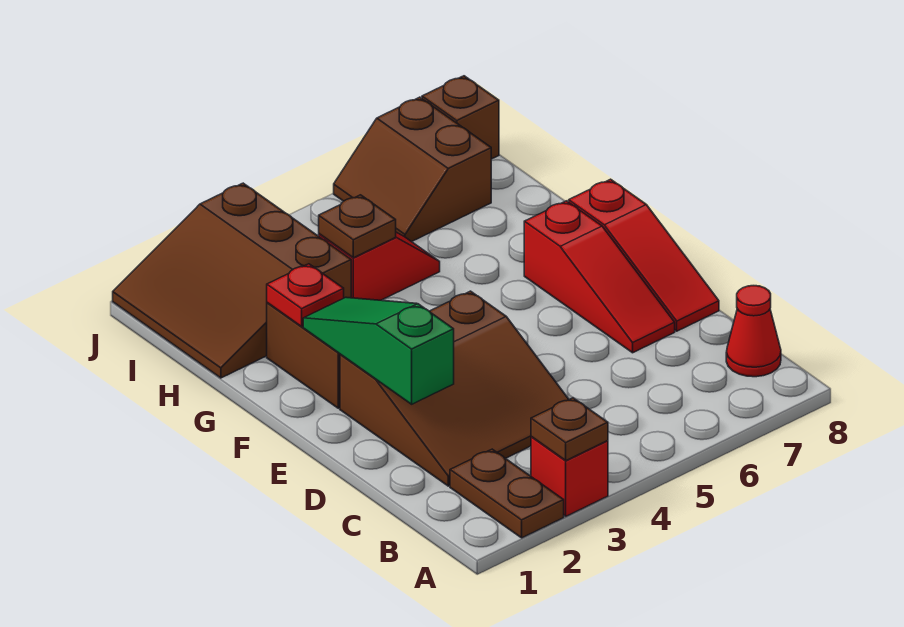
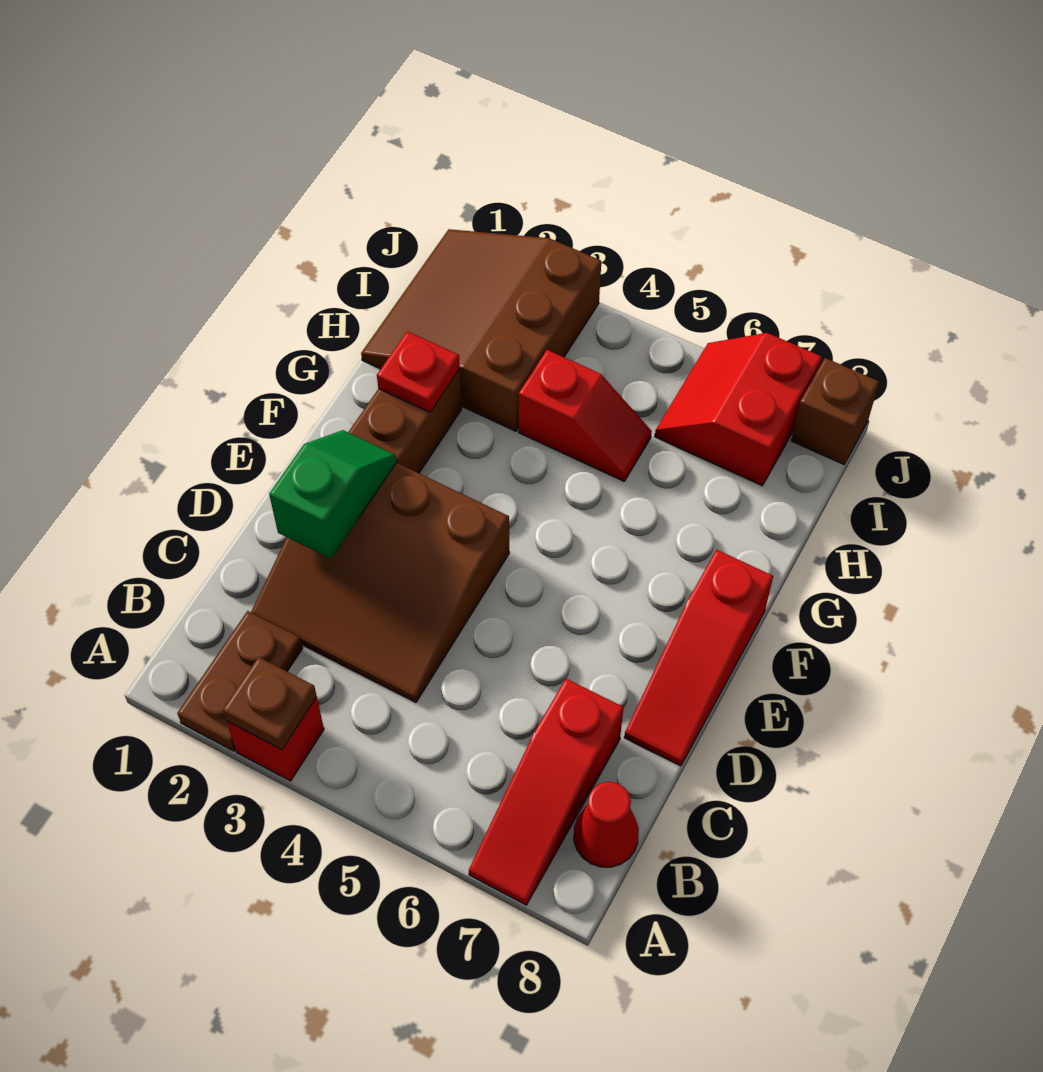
green 1x3 slope [303,297,454,404] -> green 1x2 slope [269,430,396,559]
red 1x3 slope [524,201,675,353] -> red 1x3 slope moved to [469,679,624,905]
brown 1x1 plate [319,195,396,258] -> none
brown 2x2 slope [334,97,491,242] -> red 2x2 slope [655,333,822,486]

